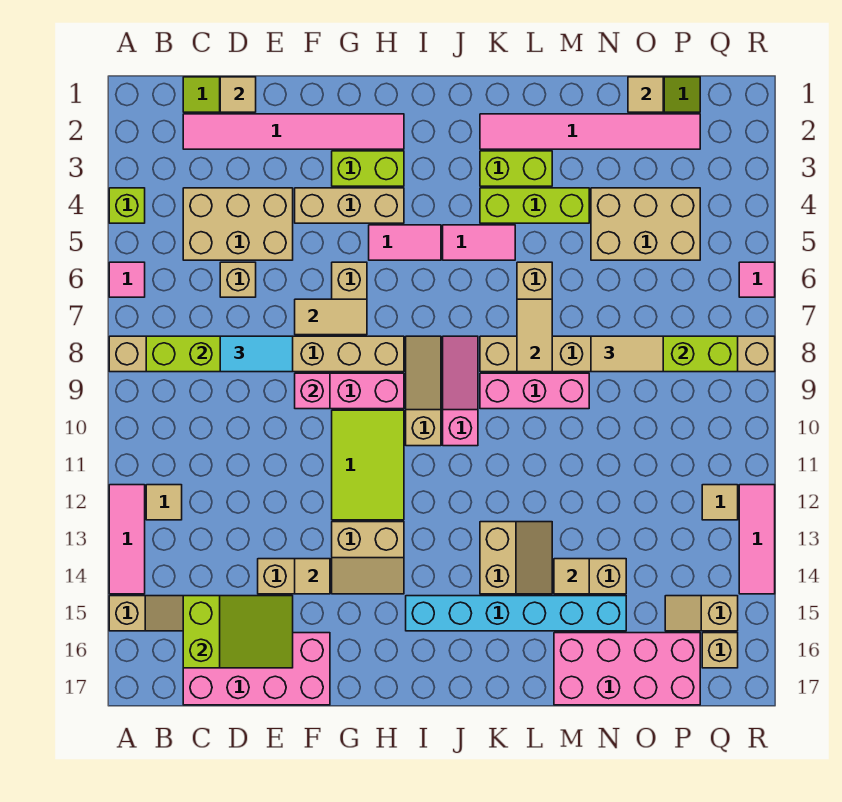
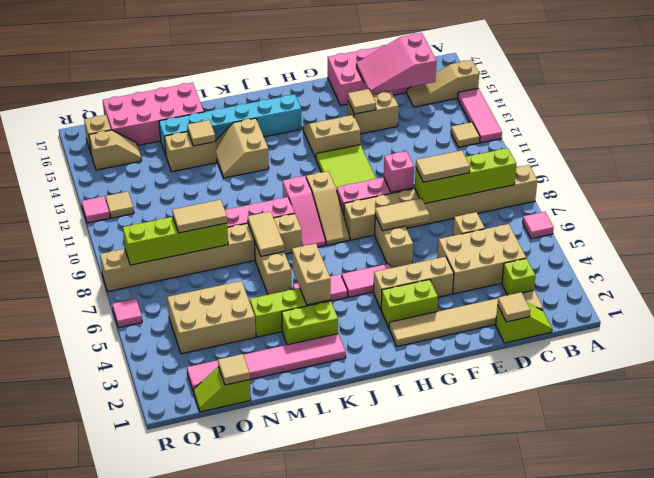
lime 1x1 brick [109,188,145,223] -> lime 1x1 brick moved to [502,258,535,295]
pink 1x6 tile [183,114,404,149] -> tan 1x6 tile [389,290,543,347]
lime 2x3 slope [183,596,293,668] -> pink 2x3 slope [356,33,436,94]
cyan 1x2 tile [220,336,293,372] -> tan 1x2 tile [416,150,470,182]
none -> tan 1x2 brick [292,243,331,305]
pink 1x3 tile [739,485,775,594] -> pink 1x1 tile [82,196,110,223]

